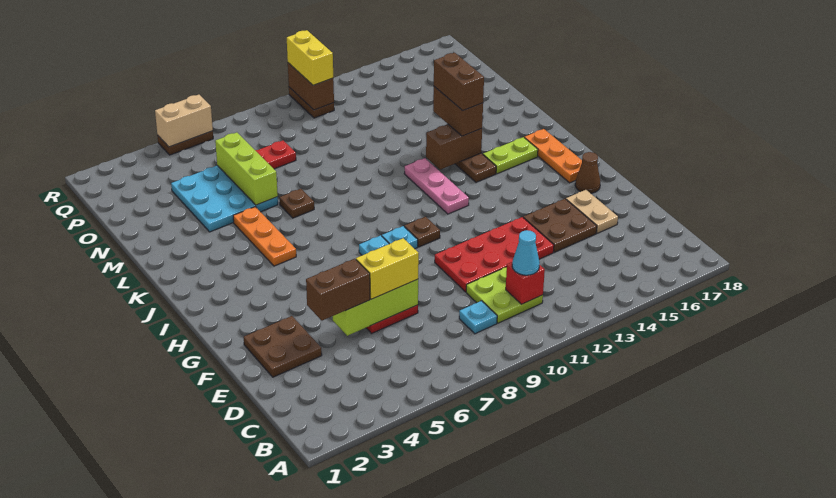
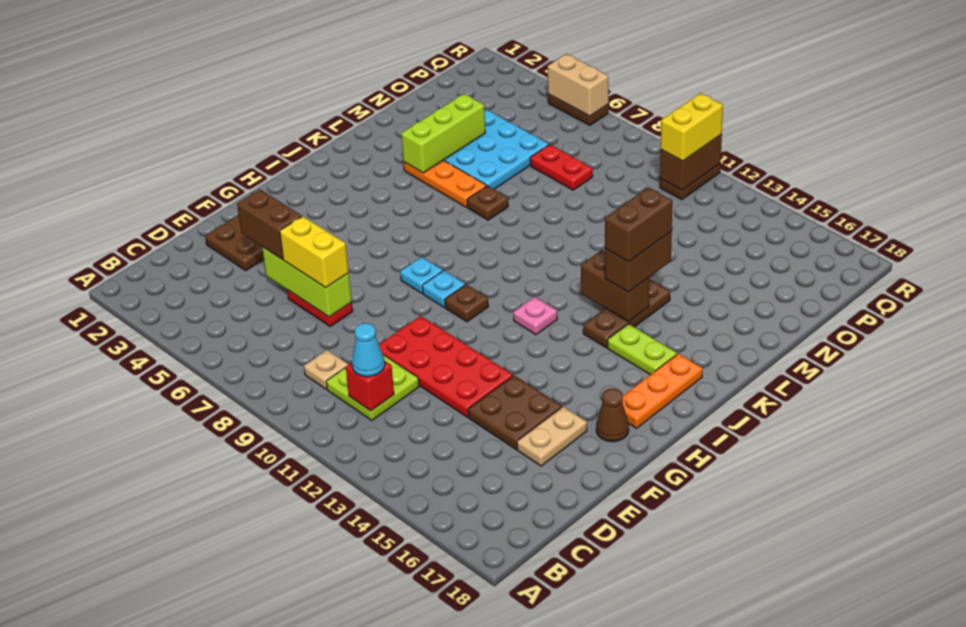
cyan 1x1 plate [459,301,497,334] -> tan 1x1 plate [304,350,348,389]
pink 1x3 plate [404,158,469,214] -> pink 1x1 plate [513,297,557,335]
orange 1x3 plate [233,207,296,266] -> orange 1x3 plate turned to [404,160,486,207]
lime 1x3 brick [215,132,278,205] -> lime 1x3 brick moved to [401,94,486,173]

